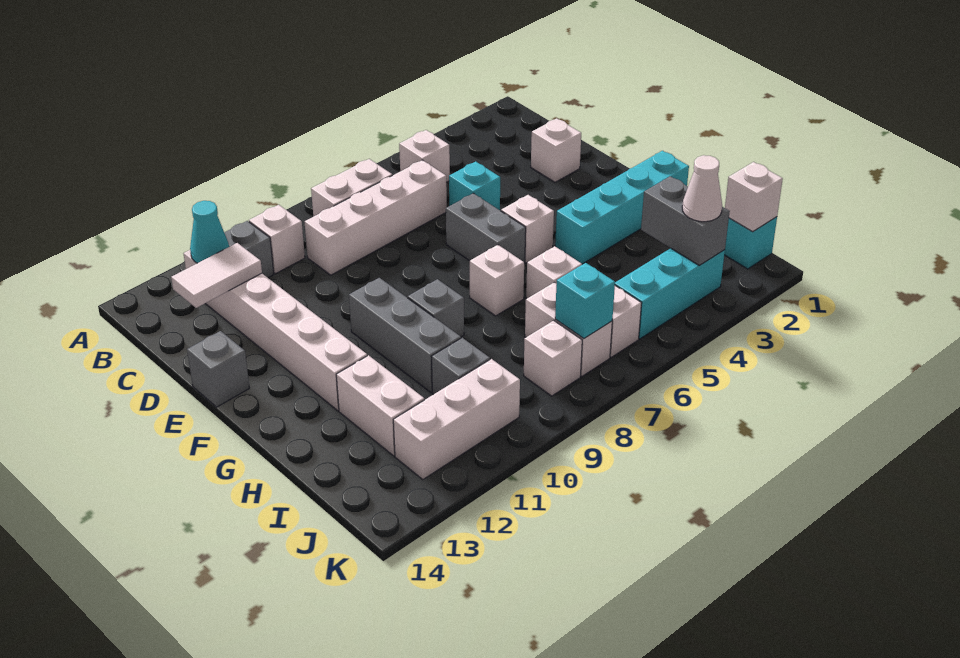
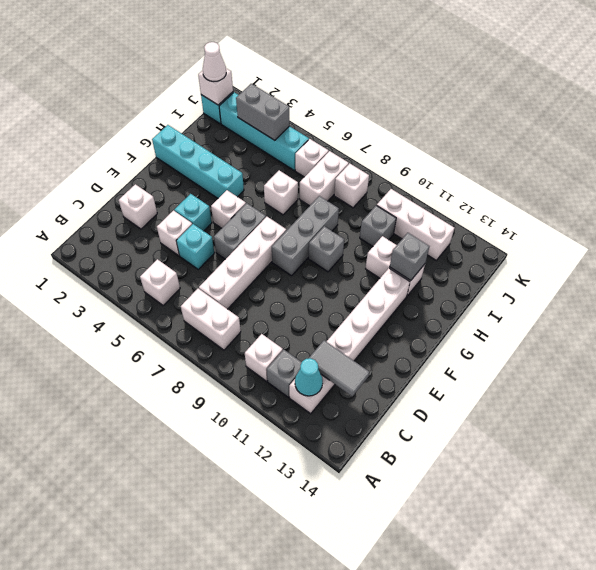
white 1x4 brick [305,160,447,275] -> white 1x4 brick turned to [199,217,286,309]
white 1x2 tile [171,243,262,308] -> grey 1x2 tile [309,340,369,396]
grey 1x1 brick [187,331,249,407] -> grey 1x1 brick moved to [390,233,429,281]
grey 1x3 brick [349,278,461,392] -> grey 1x3 brick moved to [272,196,339,276]
white 1x1 brick [470,245,524,316] -> white 1x1 brick moved to [157,211,192,256]
white 1x2 brick [336,355,424,456] -> white 1x2 brick turned to [365,236,425,296]
grey 1x2 brick [641,176,730,266] -> grey 1x2 brick turned to [236,84,289,140]
cyan 1x3 brick [615,248,725,339] -> cyan 1x4 brick [219,92,309,170]
white 1x1 cone [682,155,722,222] -> white 1x1 cone moved to [203,42,226,82]
cyan 1x1 brick [555,263,615,338] -> cyan 1x1 brick moved to [174,194,212,231]

